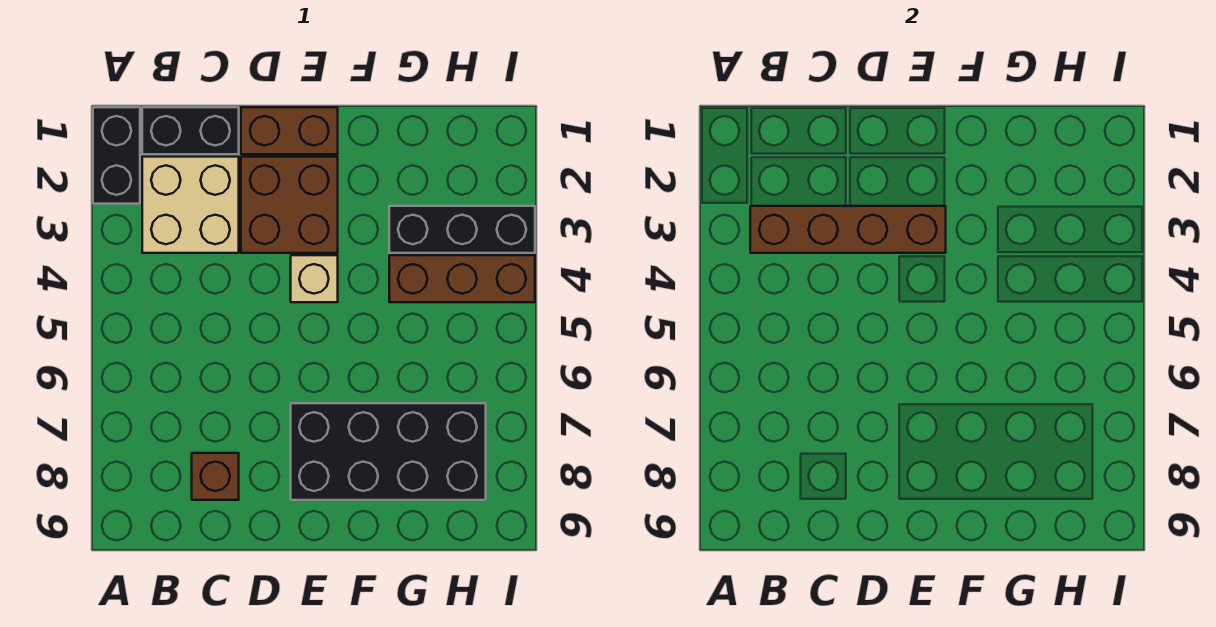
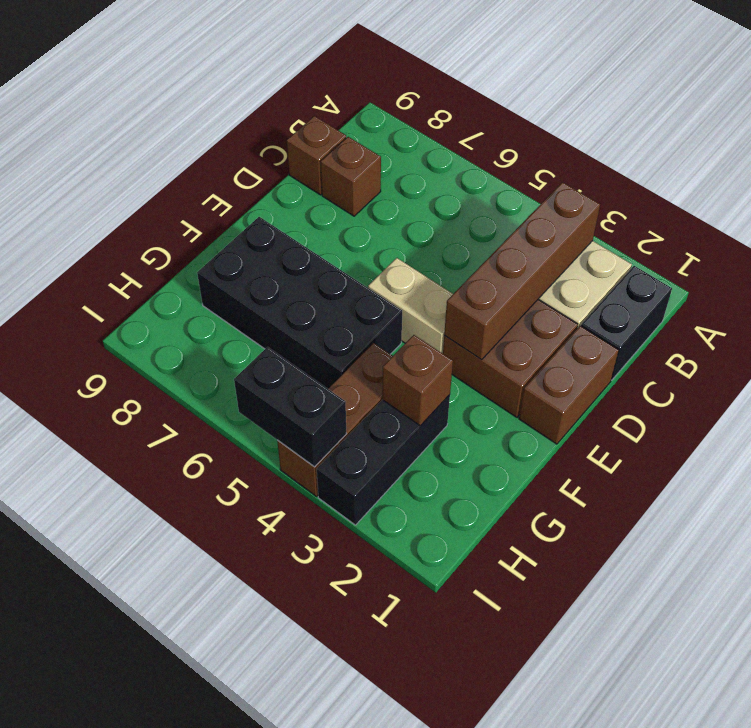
black 1x2 brick [93,107,140,204] -> black 1x2 brick moved to [234,347,346,467]
none -> brown 1x1 brick [287,116,346,195]
tan 1x1 brick [291,255,338,302] -> tan 1x2 brick [368,258,453,354]
black 2x4 brick [291,403,486,500] -> black 2x4 brick turned to [197,217,402,389]
none -> brown 1x1 brick [382,335,453,426]

